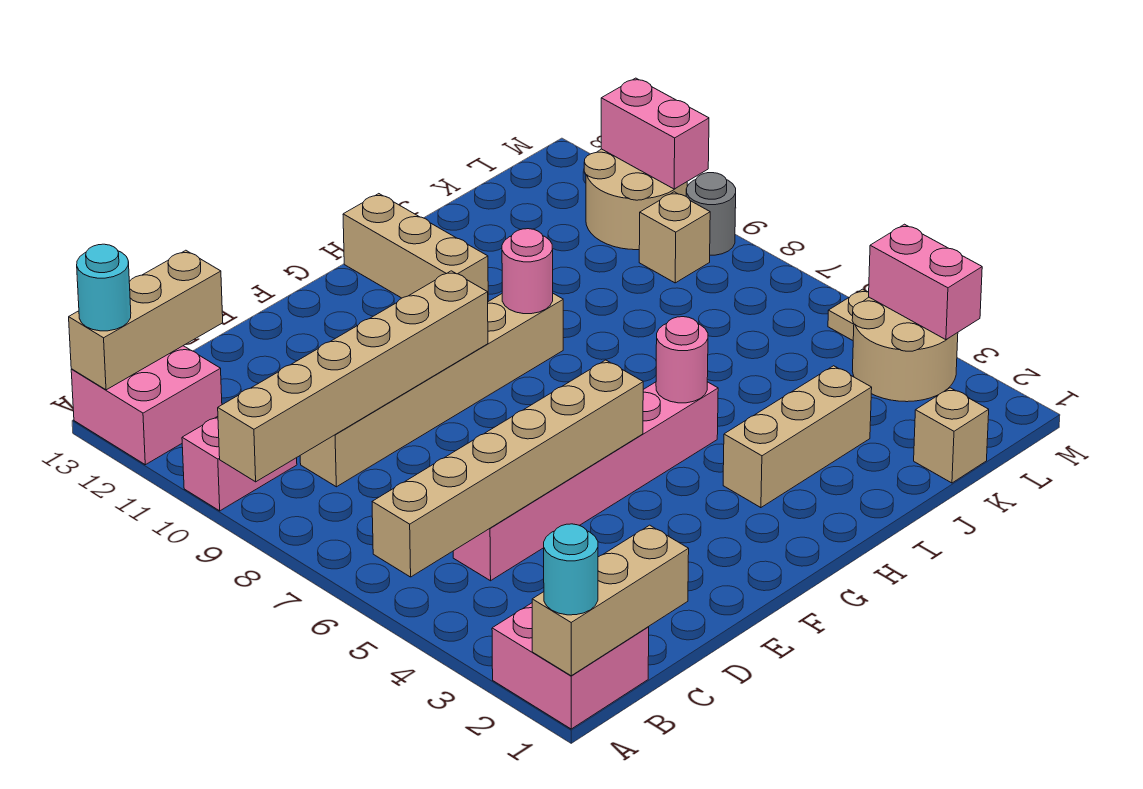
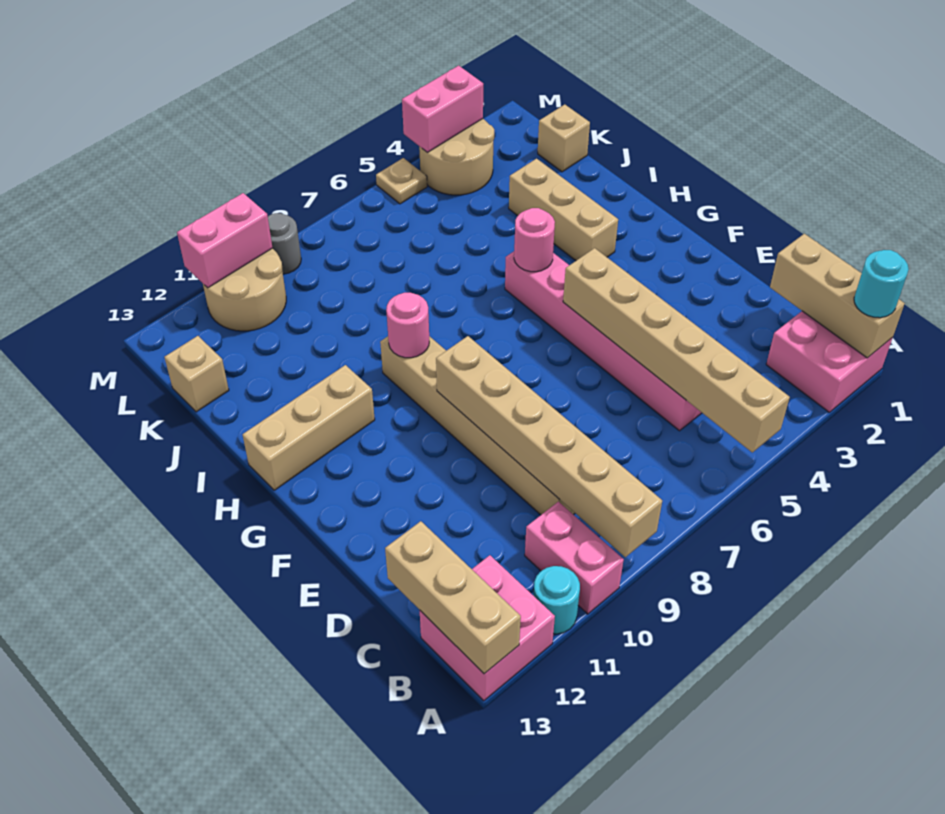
cyan 1x1 round brick [77,244,131,331] -> cyan 1x1 round brick moved to [533,566,580,634]
tan 1x1 brick [639,192,710,283] -> tan 1x1 brick moved to [165,336,229,412]

